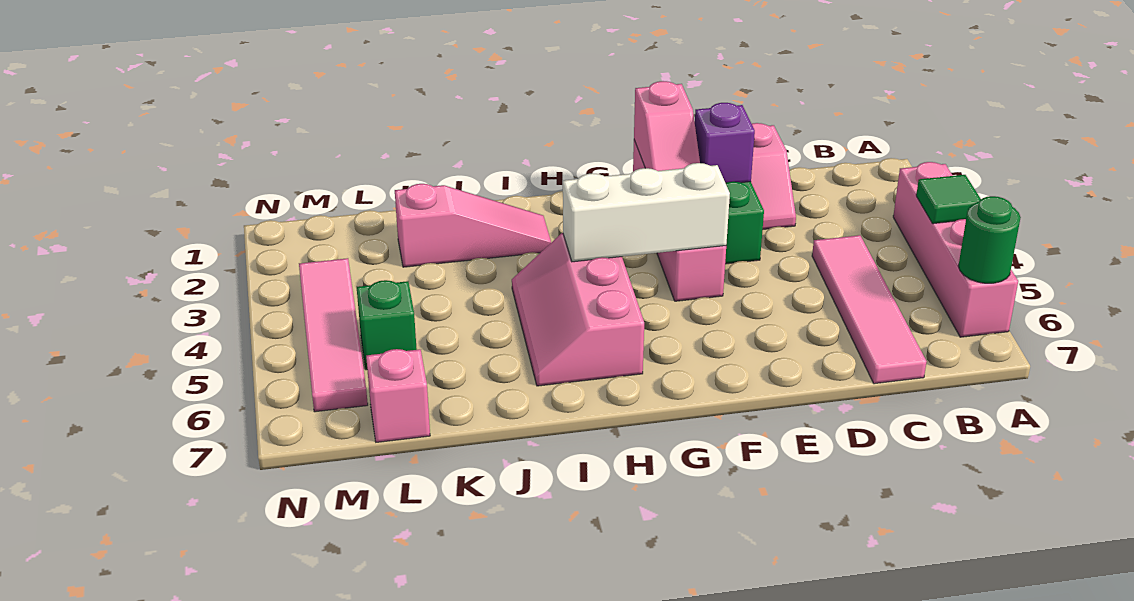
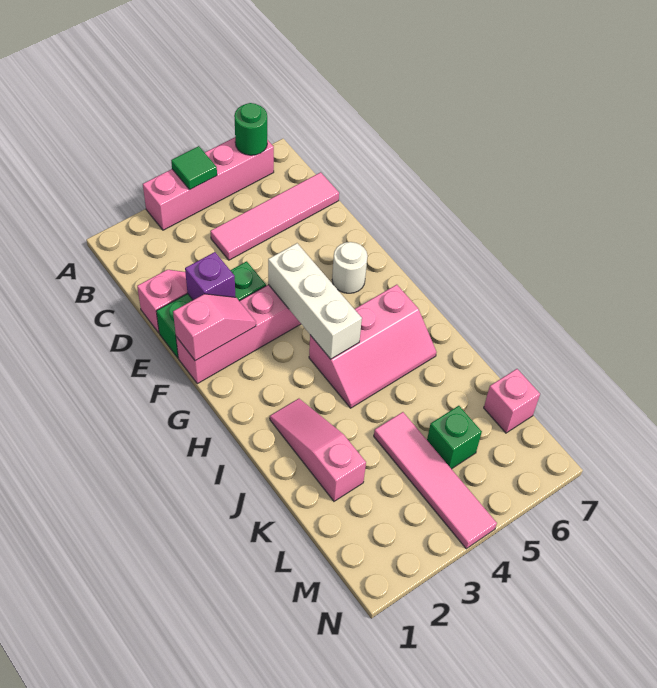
none -> white 1x1 round brick [332,242,367,293]
pink 1x4 tile [299,258,368,412] -> pink 1x4 tile turned to [374,412,497,549]

